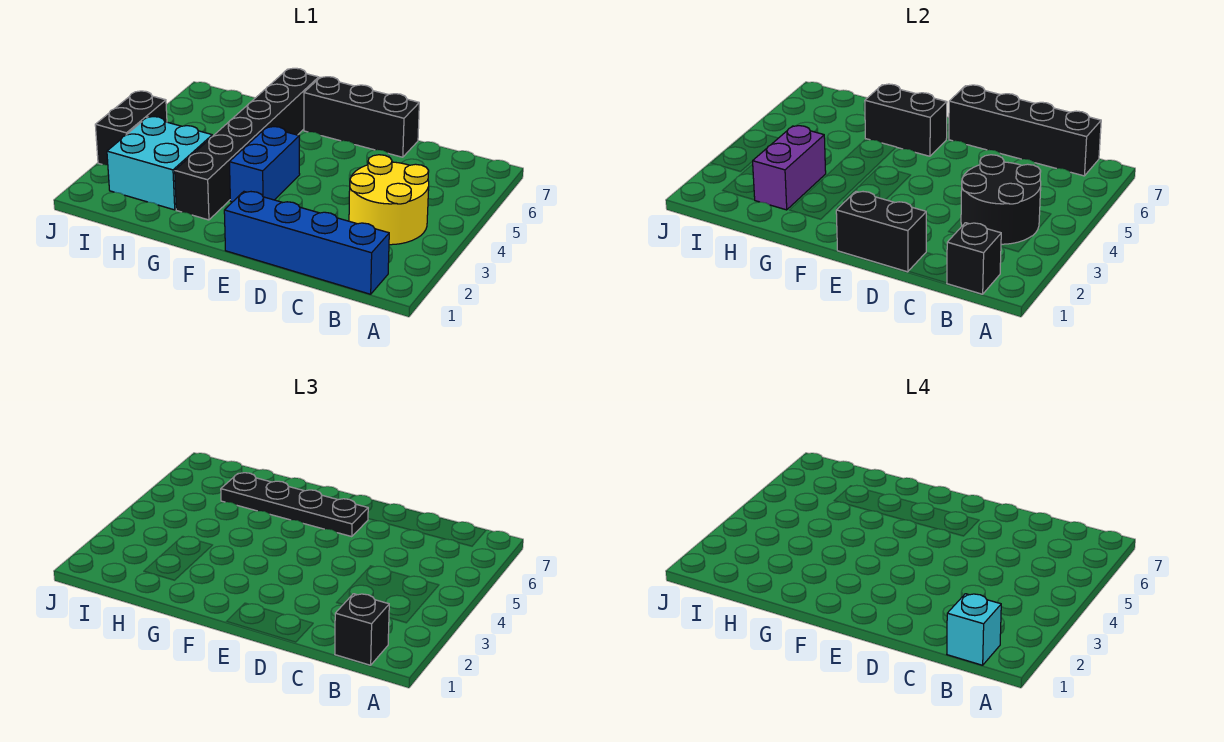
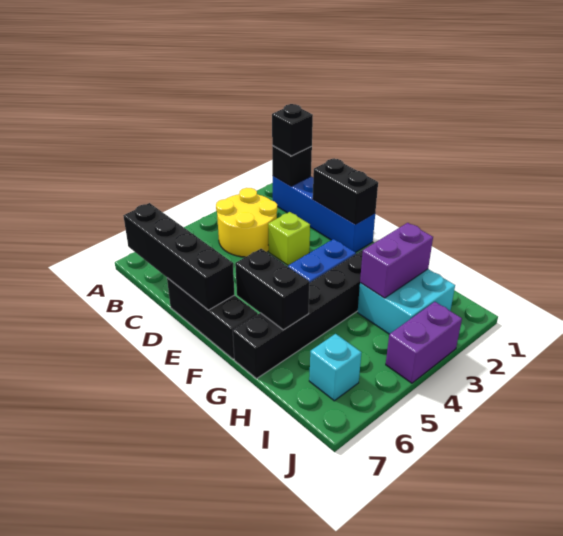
cyan 1x1 brick [947,594,1001,665] -> cyan 1x1 brick moved to [309,334,361,401]
black 2x2 round brick [961,155,1041,244] -> none
none -> lime 1x1 brick [268,212,310,265]
black 1x4 plate [221,473,368,537] -> none
black 1x2 brick [95,91,167,165] -> purple 1x2 brick [386,302,462,383]

